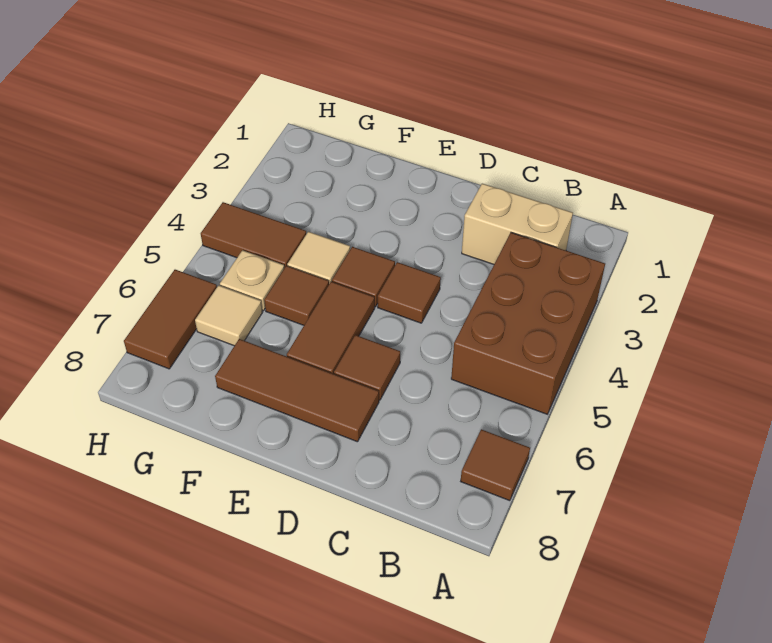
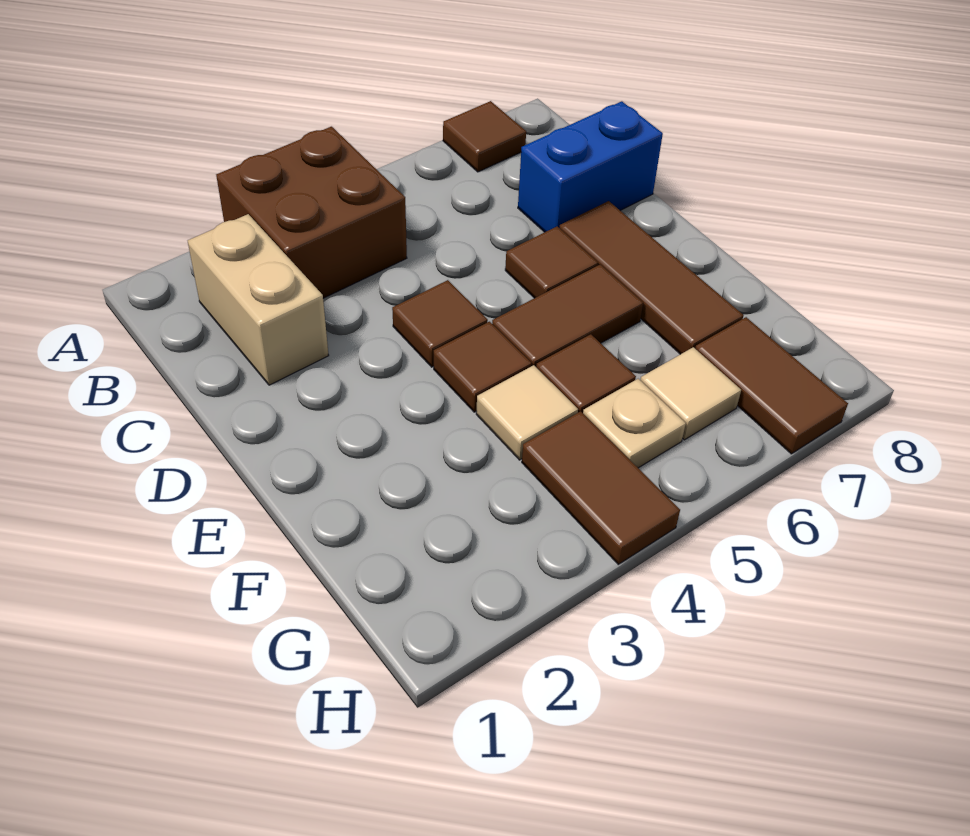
brown 2x3 brick [451,233,605,414] -> brown 2x2 brick [216,127,407,298]
none -> blue 1x2 brick [518,101,663,232]
brown 1x2 tile [124,270,217,369] -> brown 1x2 tile turned to [695,317,848,454]

